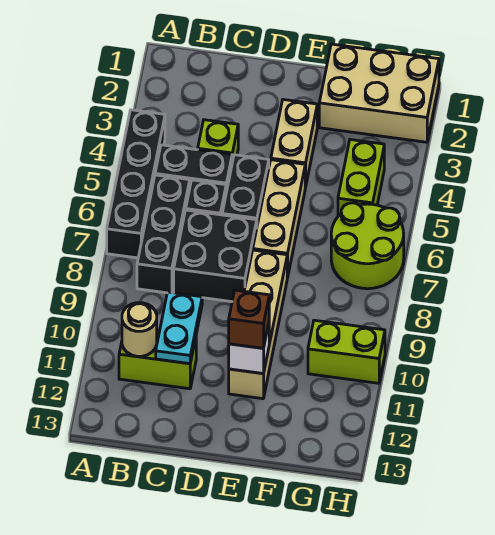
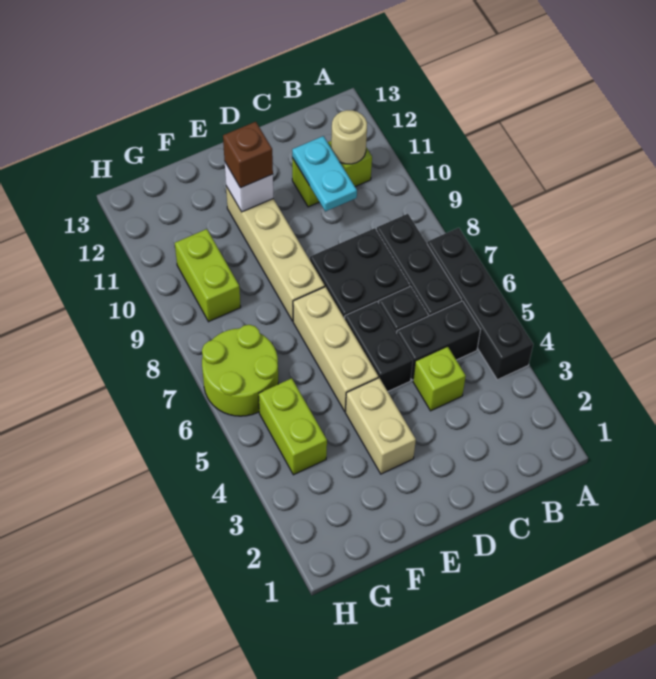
tan 2x3 brick [319,44,439,142] -> none
lime 1x2 brick [308,320,385,383] -> lime 1x2 brick turned to [175,229,241,322]

